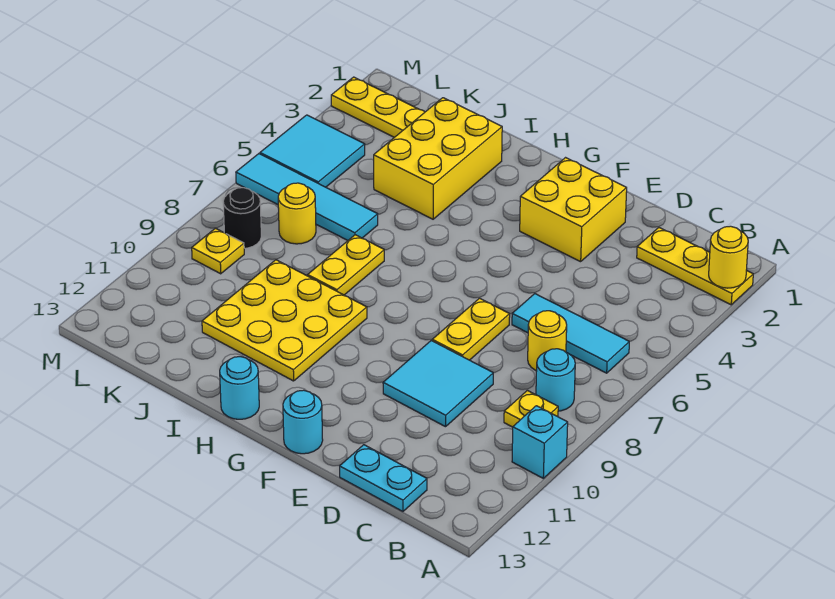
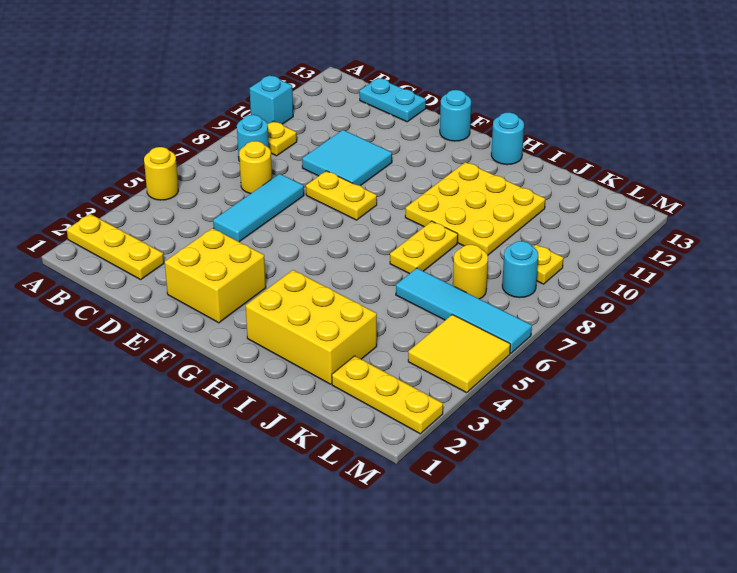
yellow 1x1 round brick [709,226,748,288] -> yellow 1x1 round brick moved to [144,147,178,200]
cyan 1x3 tile [512,294,629,373] -> cyan 1x3 tile turned to [213,174,304,242]
yellow 1x2 plate [432,298,510,360] -> yellow 1x2 plate turned to [306,171,377,220]
yellow 2x3 brick [374,98,502,219] -> yellow 2x3 brick turned to [246,270,377,384]
cyan 2x2 tile [260,115,365,187] -> yellow 2x2 tile [408,315,510,393]
black 1x1 round brick [223,188,261,248] -> cyan 1x1 round brick [502,241,538,298]

